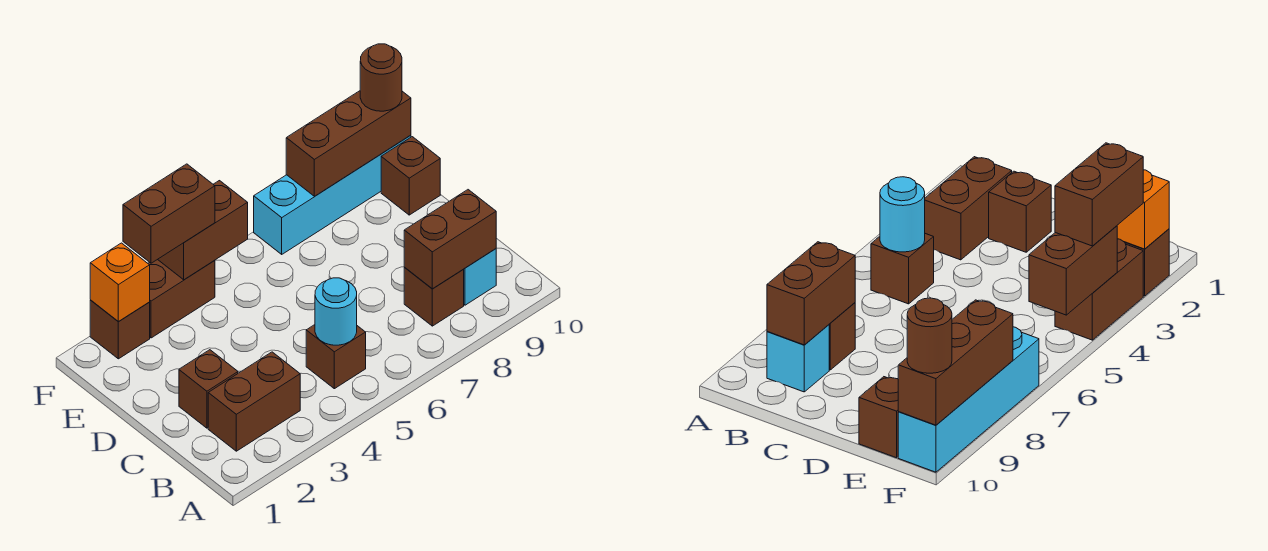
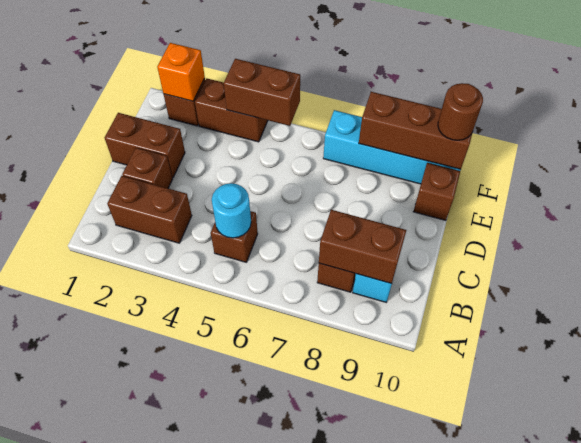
brown 1x2 brick [123,164,215,263] -> brown 1x2 brick moved to [105,113,185,178]

